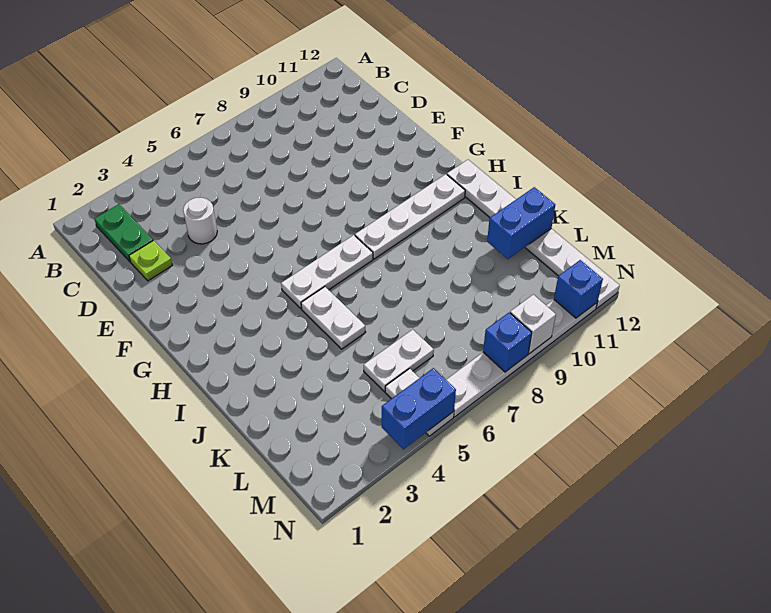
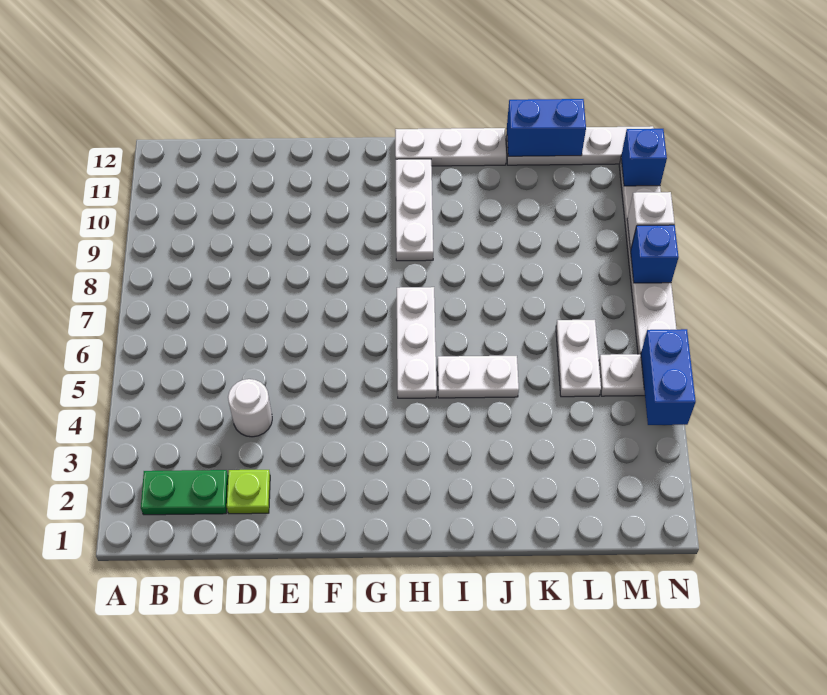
white 1x4 plate [355,174,465,259] -> white 1x3 plate [396,159,433,261]
blue 1x2 brick [487,187,555,259] -> blue 1x2 brick turned to [507,99,586,156]

